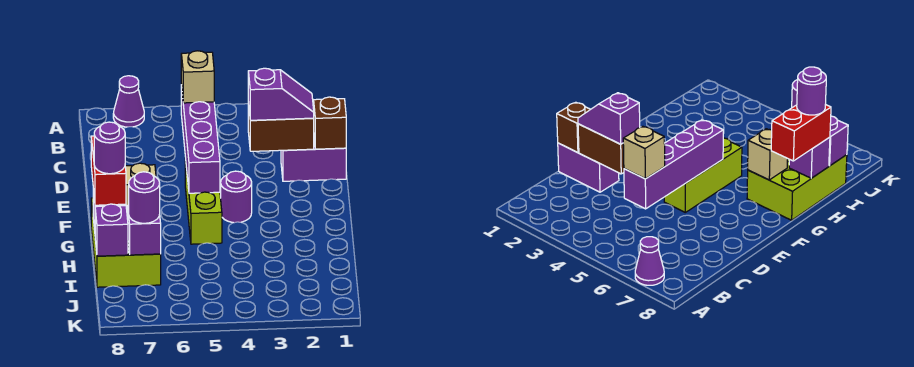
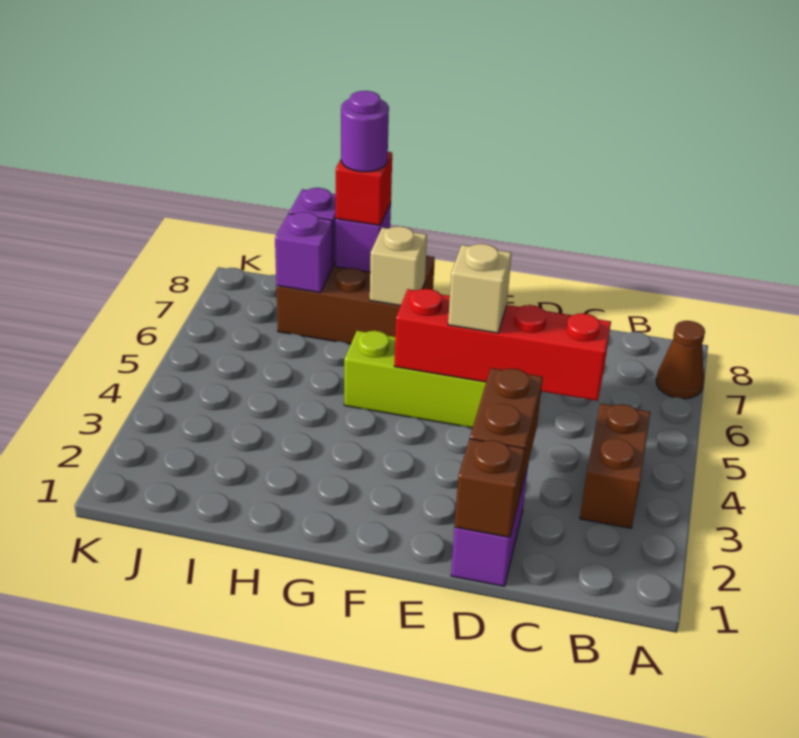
purple 1x1 cone [113,76,144,127] -> brown 1x1 cone [656,321,705,399]
none -> brown 1x2 brick [580,403,650,528]
purple 1x4 brick [181,85,220,193] -> red 1x4 brick [394,289,611,401]
tan 1x1 brick [181,51,214,103] -> tan 1x1 brick moved to [448,244,512,333]
purple 1x2 slope [248,68,314,120] -> none
purple 1x1 round brick [221,171,252,223] -> none
lime 2x3 brick [91,198,161,287] -> brown 2x3 brick [276,256,435,344]
red 1x2 brick [91,136,126,205] -> red 1x1 brick [336,152,392,225]
purple 1x1 round brick [129,172,160,223] -> none

